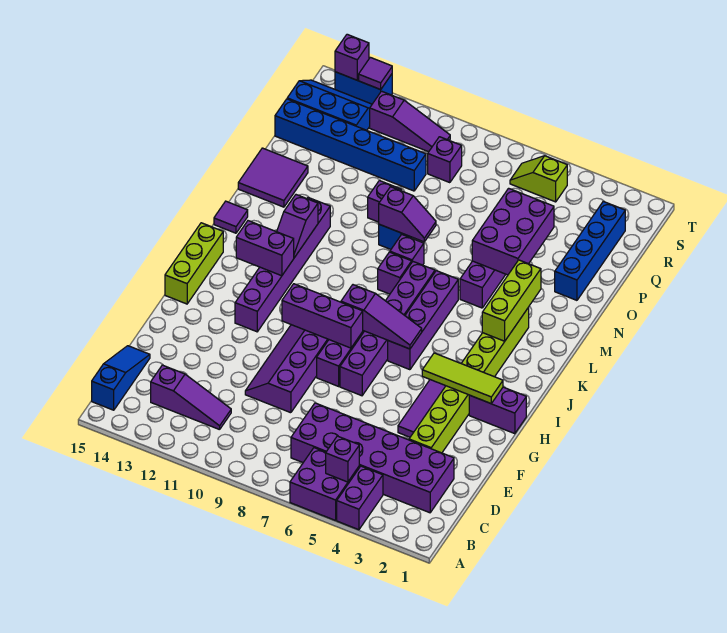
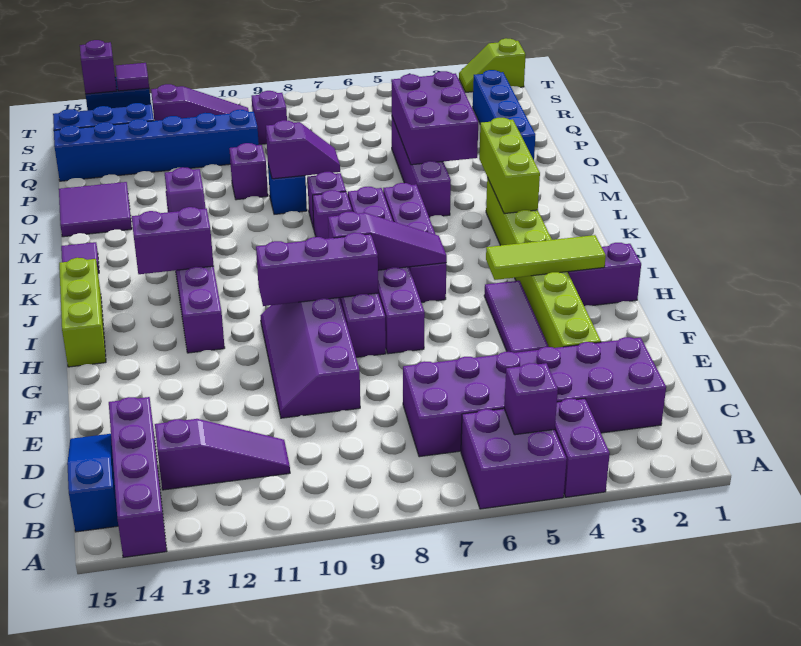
none -> purple 1x4 brick [109,397,167,557]
lime 1x2 slope [510,156,567,202] -> lime 1x2 slope moved to [459,38,526,92]

